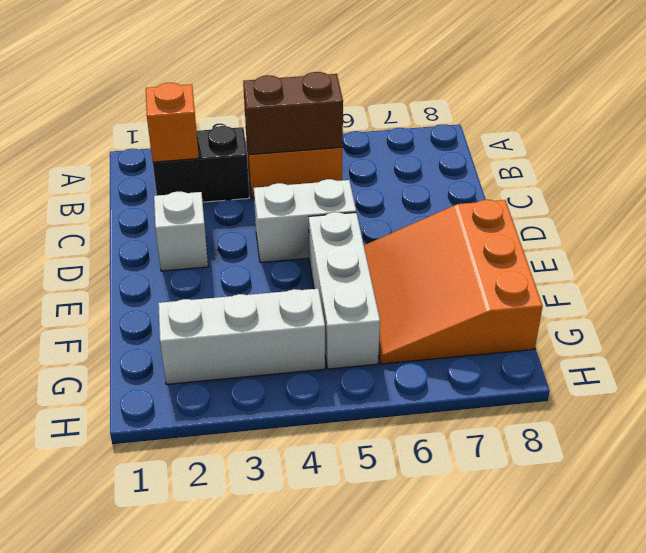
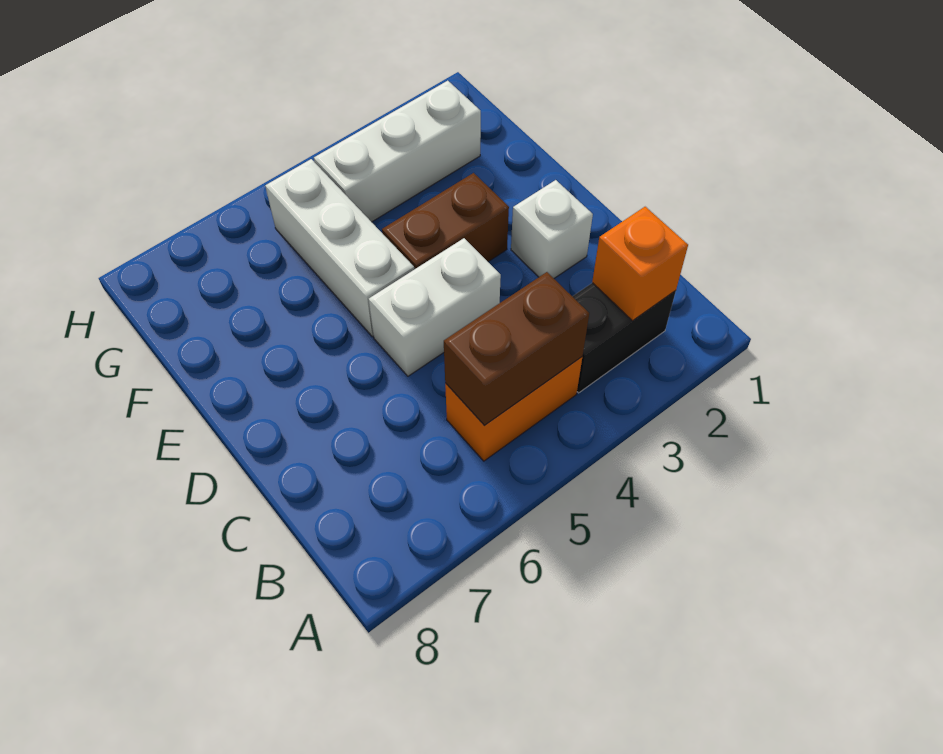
none -> brown 1x2 brick [382,173,509,269]
orange 3x3 slope [364,200,543,364] -> none

